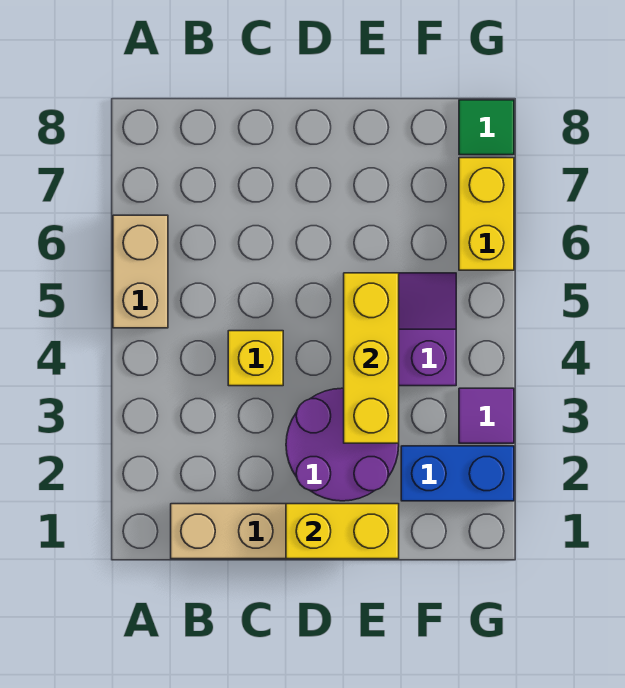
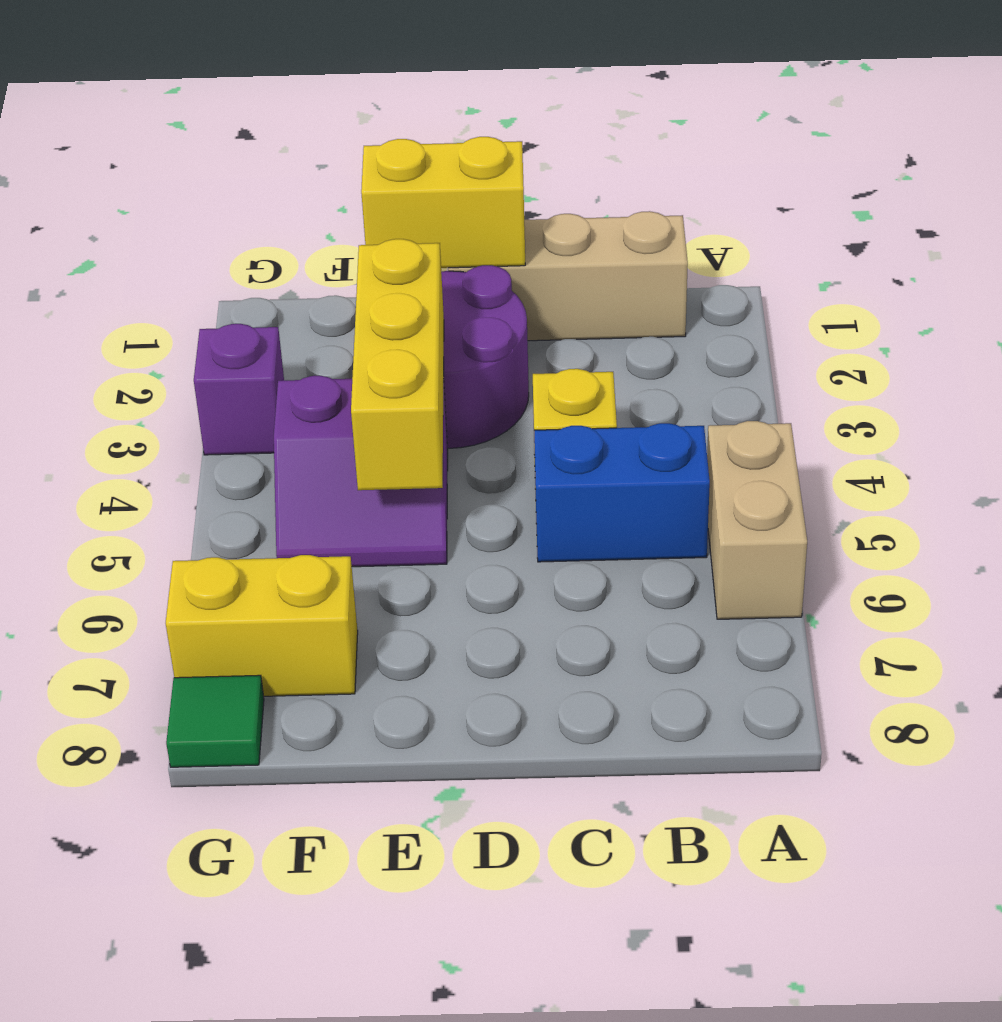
blue 1x2 brick [401,446,514,501] -> blue 1x2 brick moved to [534,423,710,562]
purple 1x1 tile [459,388,514,443] -> purple 1x1 brick [194,324,284,455]
yellow 1x2 brick [459,158,514,270] -> yellow 1x2 brick turned to [166,555,358,696]

